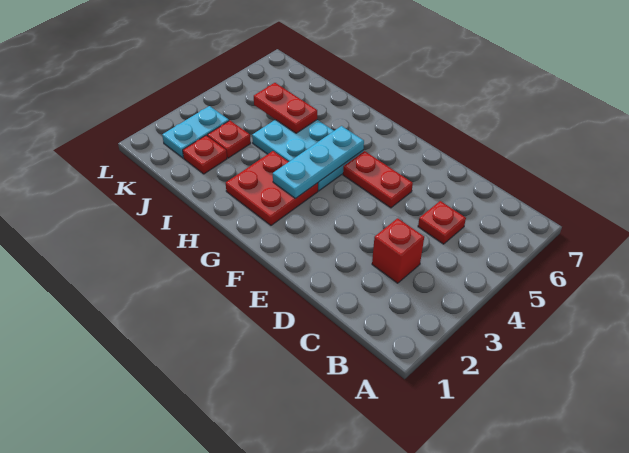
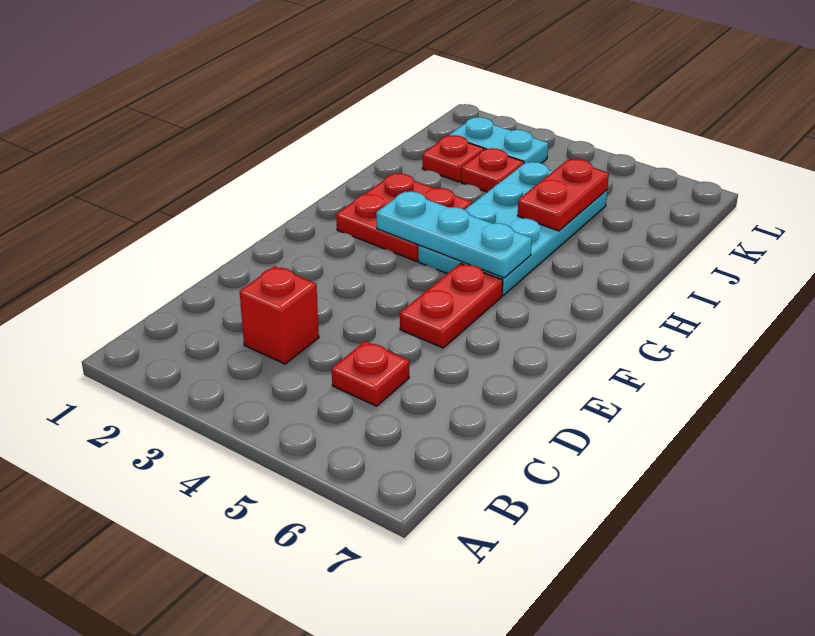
cyan 2x3 plate [252,120,363,191] -> cyan 2x4 plate [418,162,607,295]

